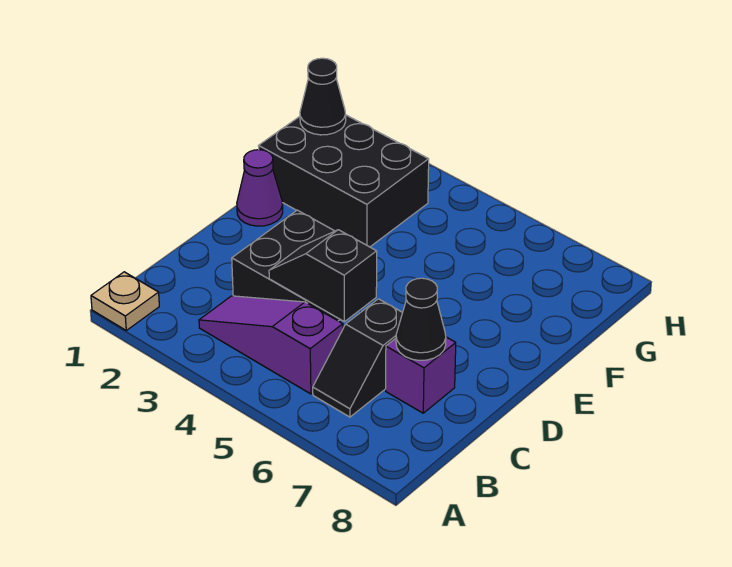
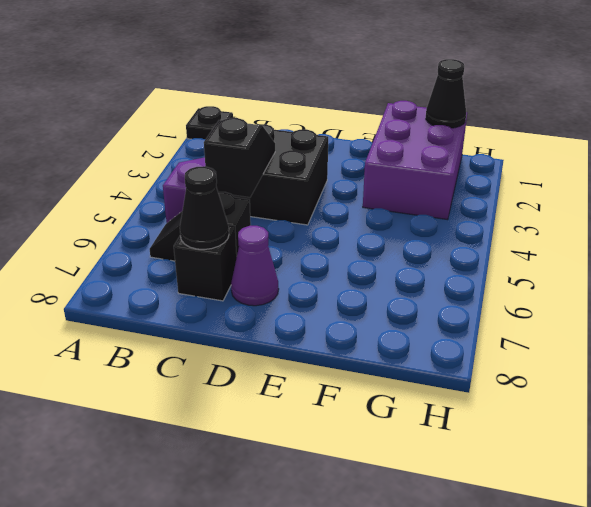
tan 1x1 plate [91,272,159,330] -> black 1x1 plate [186,106,233,139]
purple 1x1 brick [386,337,456,413] -> black 1x1 brick [174,225,237,301]
purple 1x1 cone [237,150,283,226] -> purple 1x1 cone moved to [231,226,279,306]
black 2x3 brick [259,115,429,247] -> purple 2x3 brick [363,101,467,220]

